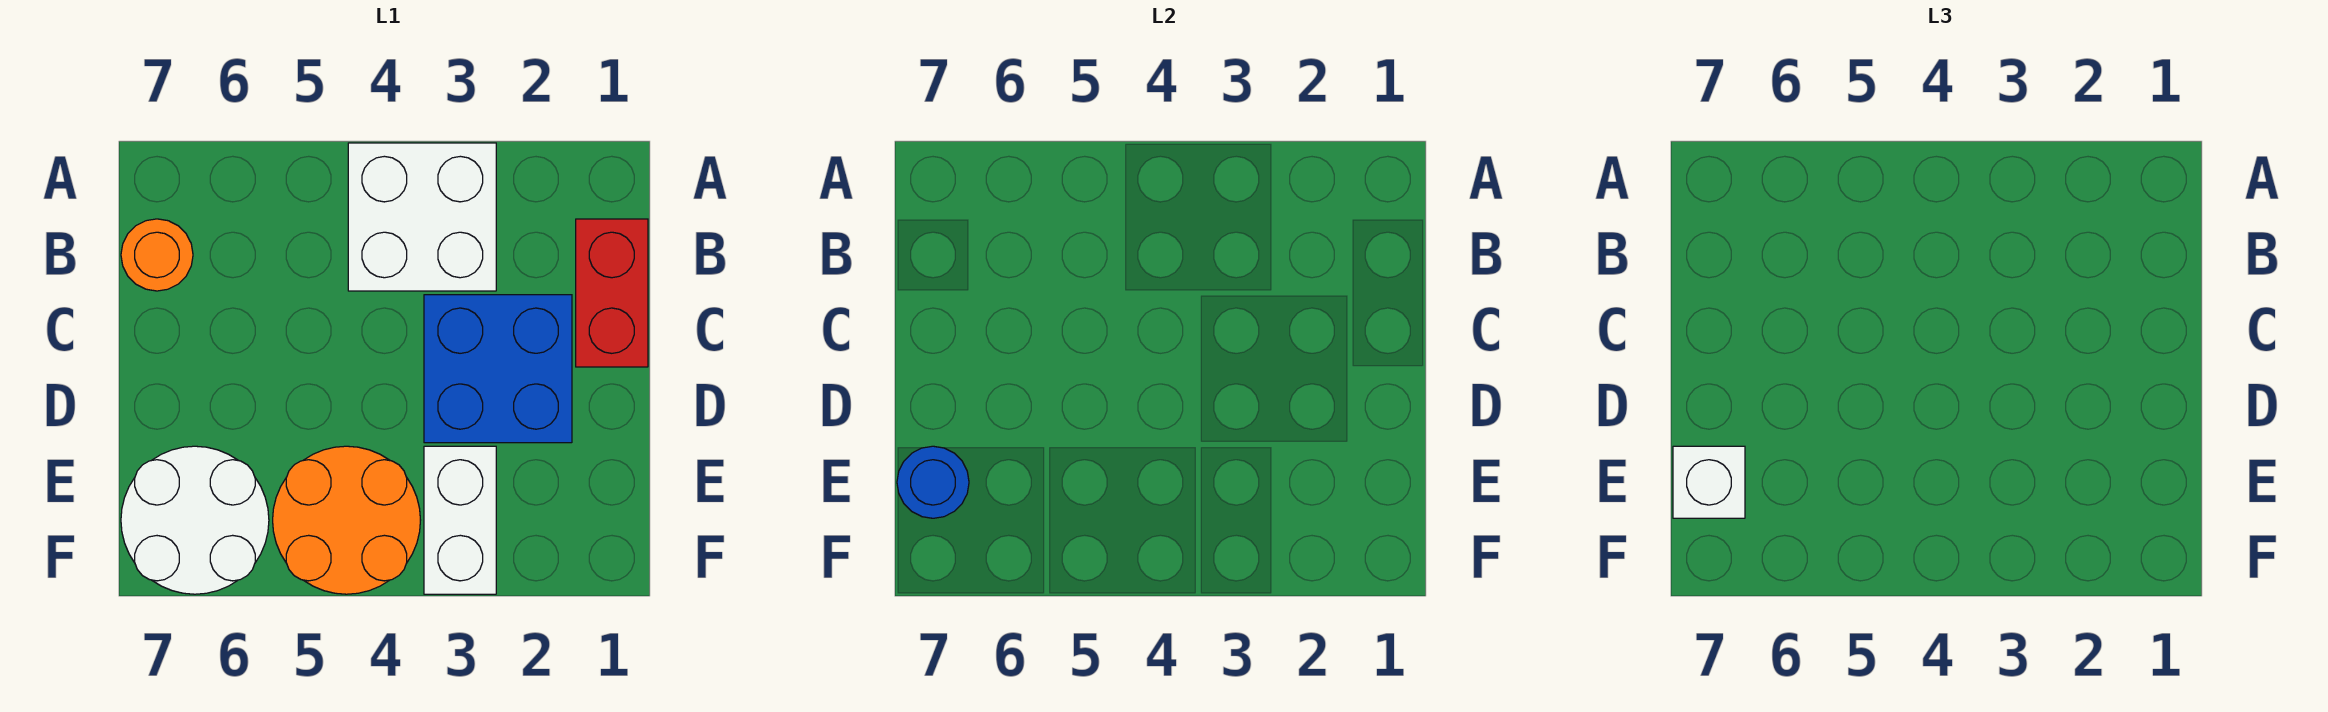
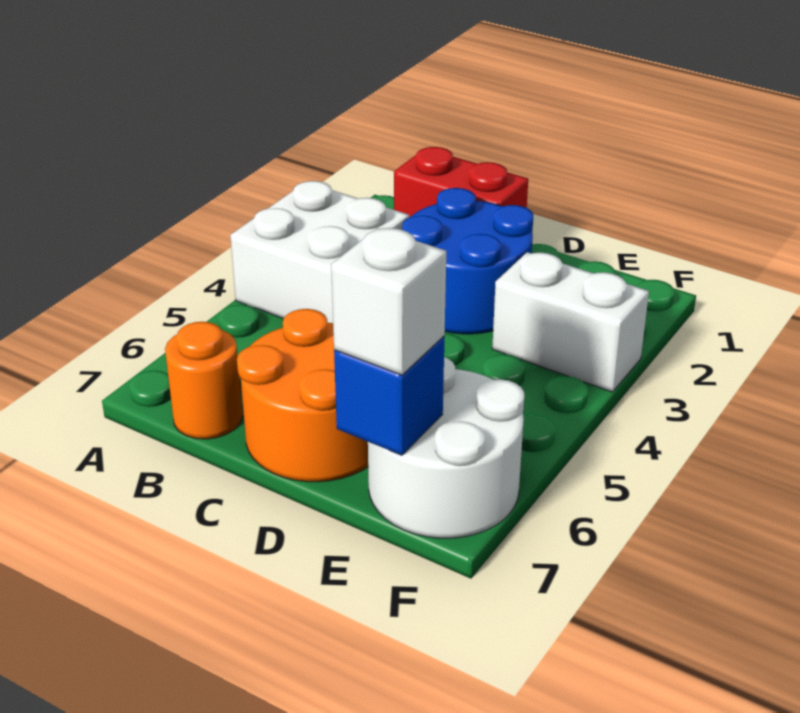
blue 2x2 brick [424,295,572,443] -> blue 2x2 round brick [402,188,533,334]
orange 2x2 round brick [273,446,420,594] -> orange 2x2 round brick moved to [237,309,368,482]
blue 1x1 round brick [897,446,969,518] -> blue 1x1 brick [334,336,444,455]

